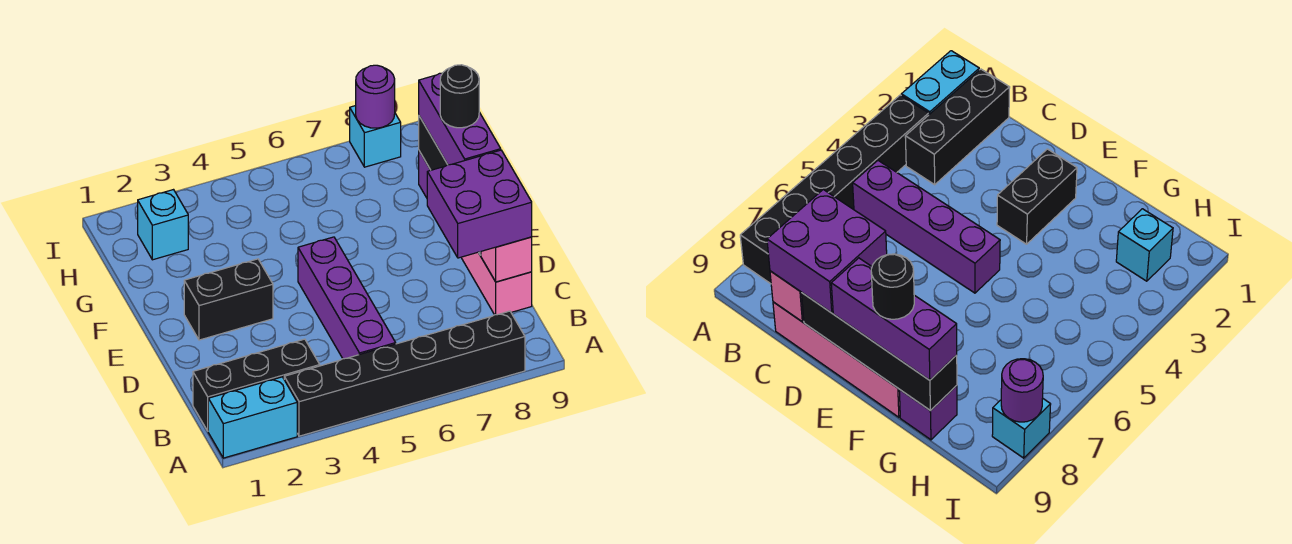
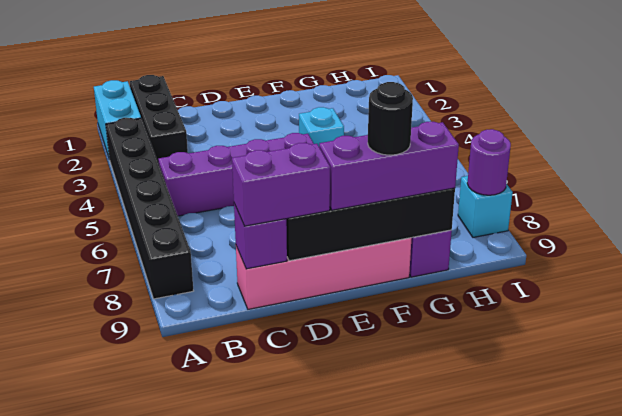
purple 2x2 brick [427,150,532,258] -> purple 1x2 brick [232,143,330,226]
pink 1x1 brick [481,237,532,282] -> purple 1x1 brick [234,204,287,269]
black 1x2 brick [184,259,273,340] -> none
cyan 1x1 brick [138,190,188,260] -> cyan 1x1 brick moved to [299,107,344,146]

